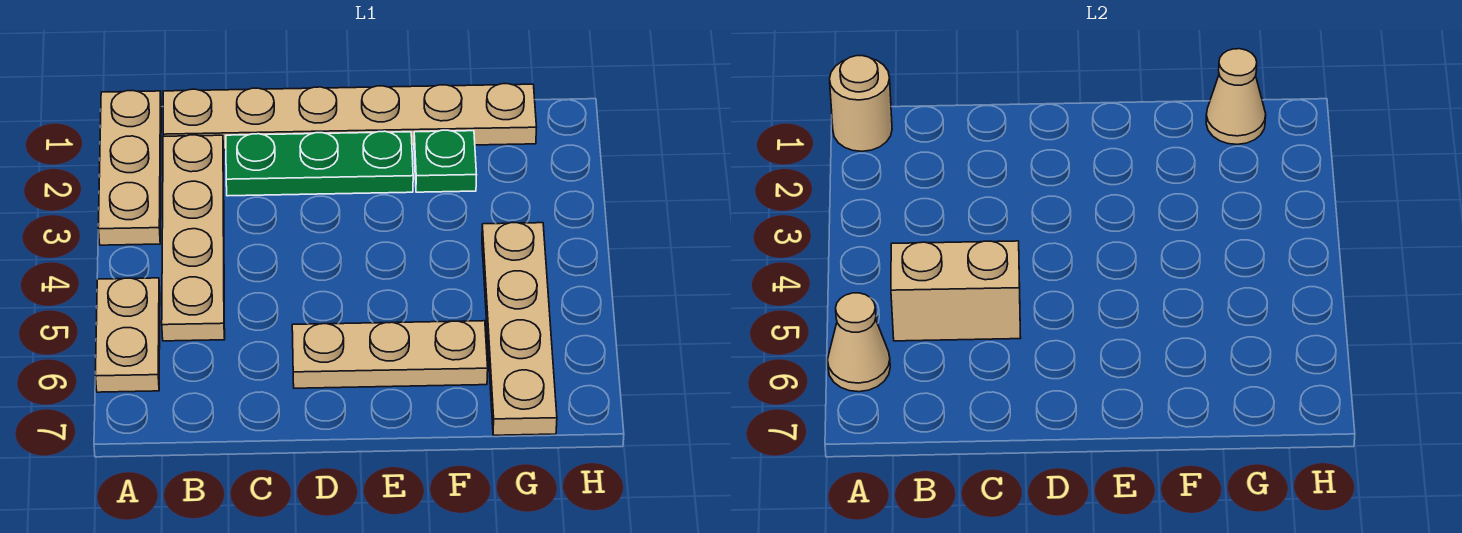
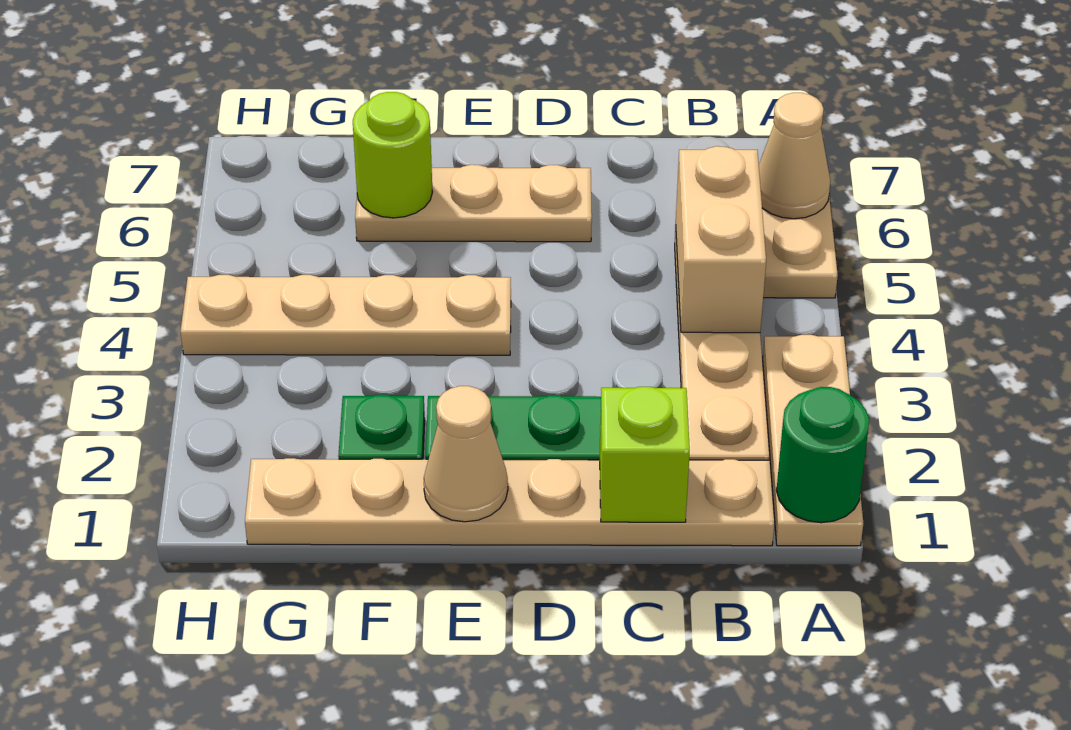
tan 1x1 round brick [830,56,892,151] -> green 1x1 round brick [776,387,869,523]
tan 1x2 brick [891,241,1021,341] -> tan 1x2 brick turned to [676,146,766,333]
none -> lime 1x1 brick [600,387,690,522]
none -> lime 1x1 round brick [353,92,432,218]
tan 1x1 cone [1206,49,1266,144] -> tan 1x1 cone moved to [424,386,508,522]
tan 1x4 plate [482,223,557,435] -> tan 1x4 plate turned to [180,275,511,355]

